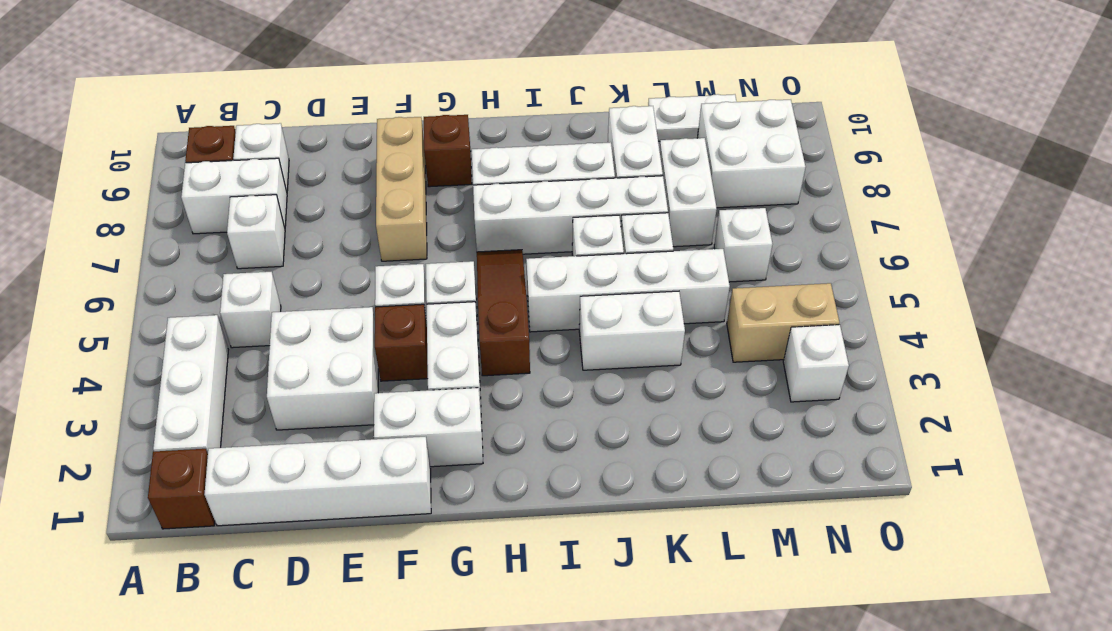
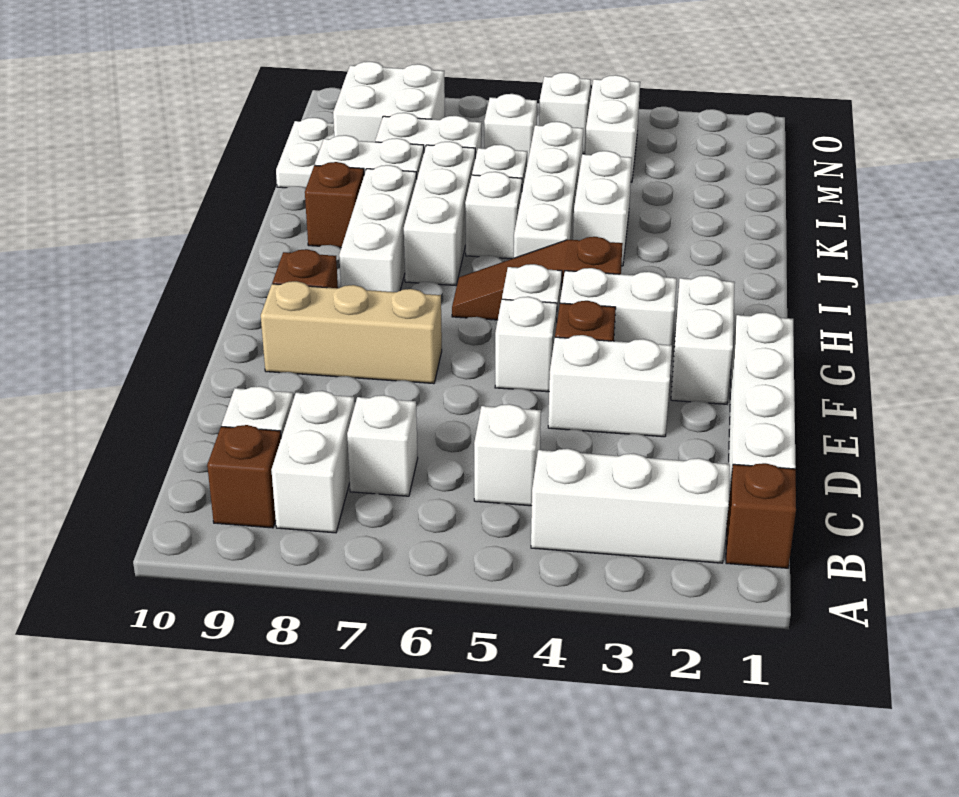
white 2x2 brick [267,307,378,430] -> white 1x2 brick [548,335,672,437]
white 1x4 brick [473,176,668,254] -> white 1x3 brick [404,141,475,285]
none -> brown 1x1 brick [305,162,364,248]
tan 1x2 brick [727,283,839,362] -> white 1x2 brick [585,75,640,182]
white 1x1 brick [783,325,849,402] -> white 1x1 brick moved to [539,73,591,154]

